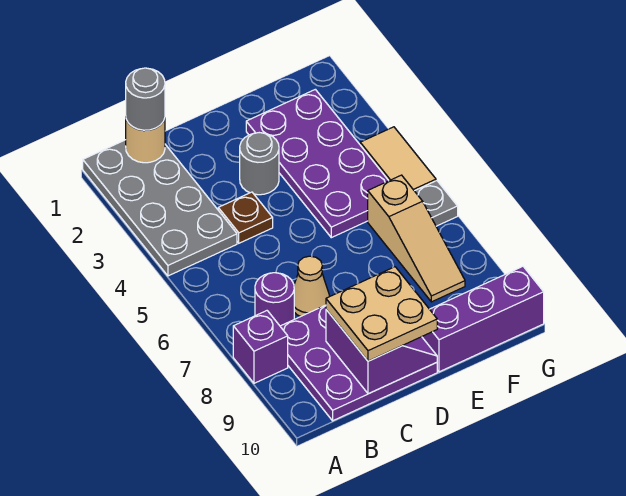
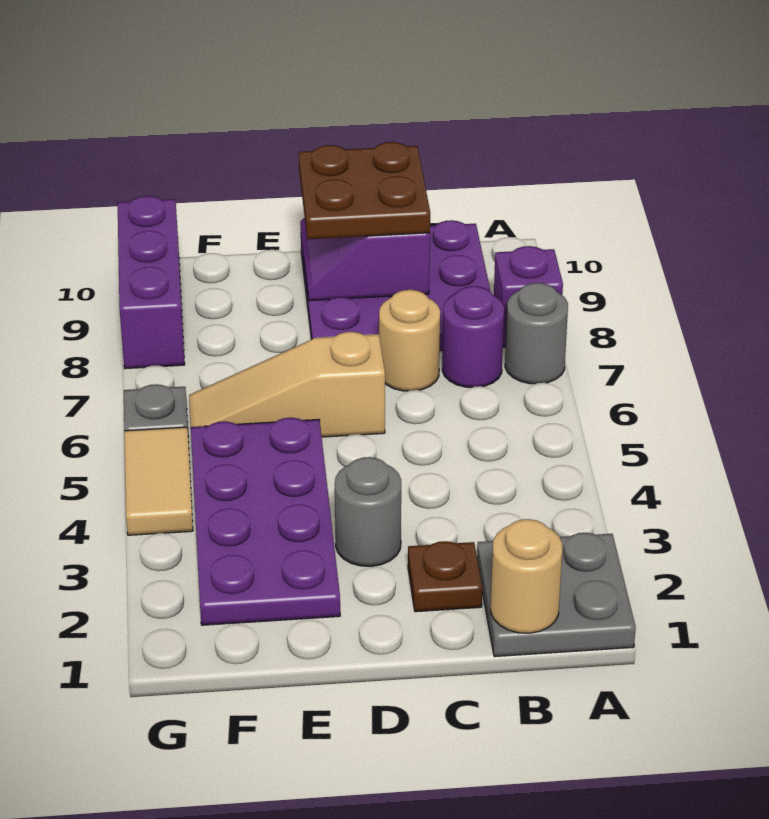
grey 2x4 plate [83,140,237,276] -> grey 2x2 plate [477,533,636,657]
grey 1x1 round brick [126,68,165,130] -> grey 1x1 round brick moved to [505,283,568,384]
brown 1x1 plate [218,192,273,243] -> brown 1x1 plate moved to [408,541,482,612]
tan 1x1 cone [294,256,329,317] -> tan 1x1 round brick [379,290,440,391]
tan 2x2 plate [326,267,437,361] -> brown 2x2 plate [299,142,430,239]
purple 1x3 brick [422,266,544,372] -> purple 1x3 brick turned to [118,196,185,369]
tan 1x3 slope [368,175,465,302] -> tan 1x3 slope turned to [189,332,385,437]

